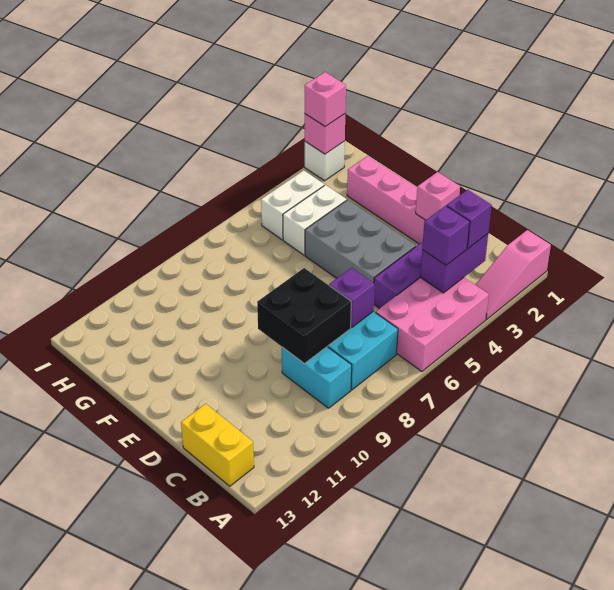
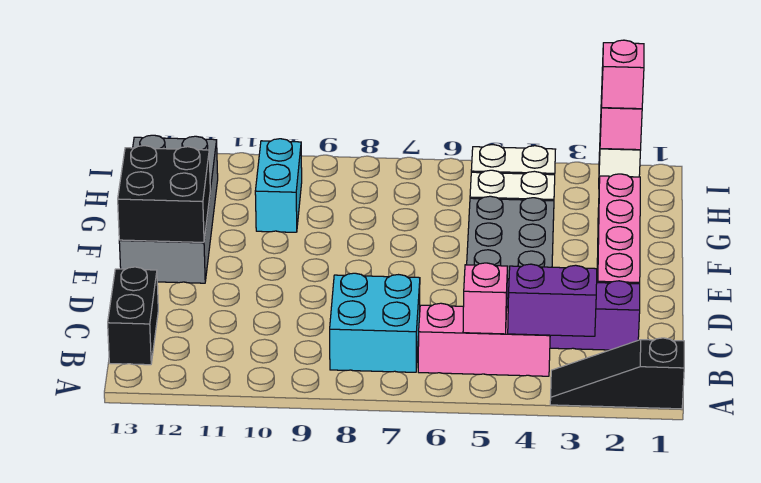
pink 1x3 slope [476,230,551,319] -> black 1x3 slope [550,338,684,409]
pink 2x3 brick [376,277,489,371] -> pink 1x3 brick [418,303,550,376]
purple 1x1 brick [447,190,492,248] -> none
purple 1x1 brick [422,206,470,265] -> none
cyan 1x2 brick [282,347,352,408] -> cyan 1x2 brick moved to [255,139,302,232]
yellow 1x2 brick [181,404,254,486] -> black 1x2 brick [108,267,158,365]
purple 1x1 brick [329,268,375,327] -> none
black 2x2 brick [257,268,351,364] -> black 2x2 brick moved to [118,146,210,242]
pink 1x1 brick [416,172,460,220] -> pink 1x1 brick moved to [463,263,508,334]
none -> grey 2x4 brick [119,135,218,283]

